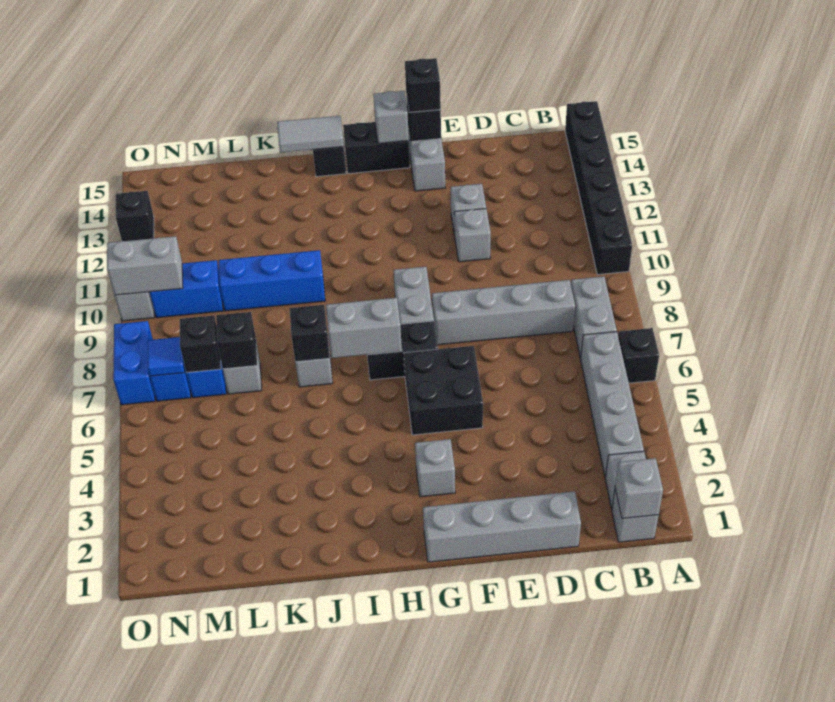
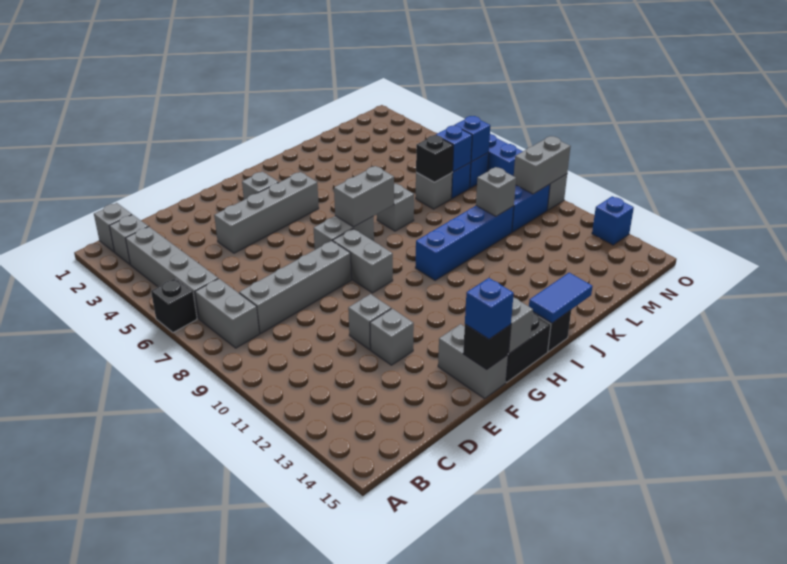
black 1x6 brick [565,101,632,275] -> none
grey 1x1 brick [615,458,663,519] -> grey 1x1 brick moved to [476,167,516,216]
grey 1x4 brick [423,491,581,562] -> grey 1x4 brick moved to [214,172,319,253]
black 2x2 brick [404,346,483,435] -> none
black 1x1 brick [405,58,441,112] -> blue 1x1 brick [465,278,514,339]
black 1x2 brick [367,321,438,380] -> grey 1x2 brick [314,216,374,250]
grey 1x2 tile [277,116,344,153] -> blue 1x2 tile [529,273,593,323]
black 1x1 brick [289,305,330,362] -> none
blue 1x3 brick [219,250,325,311] -> blue 1x4 brick [415,206,514,280]
black 1x1 brick [180,315,221,373] -> blue 1x1 brick [436,125,472,172]
blue 1x1 tile [147,337,185,376] -> blue 1x1 brick [454,116,490,162]
black 1x1 brick [116,191,154,241] -> blue 1x1 brick [592,196,634,245]

